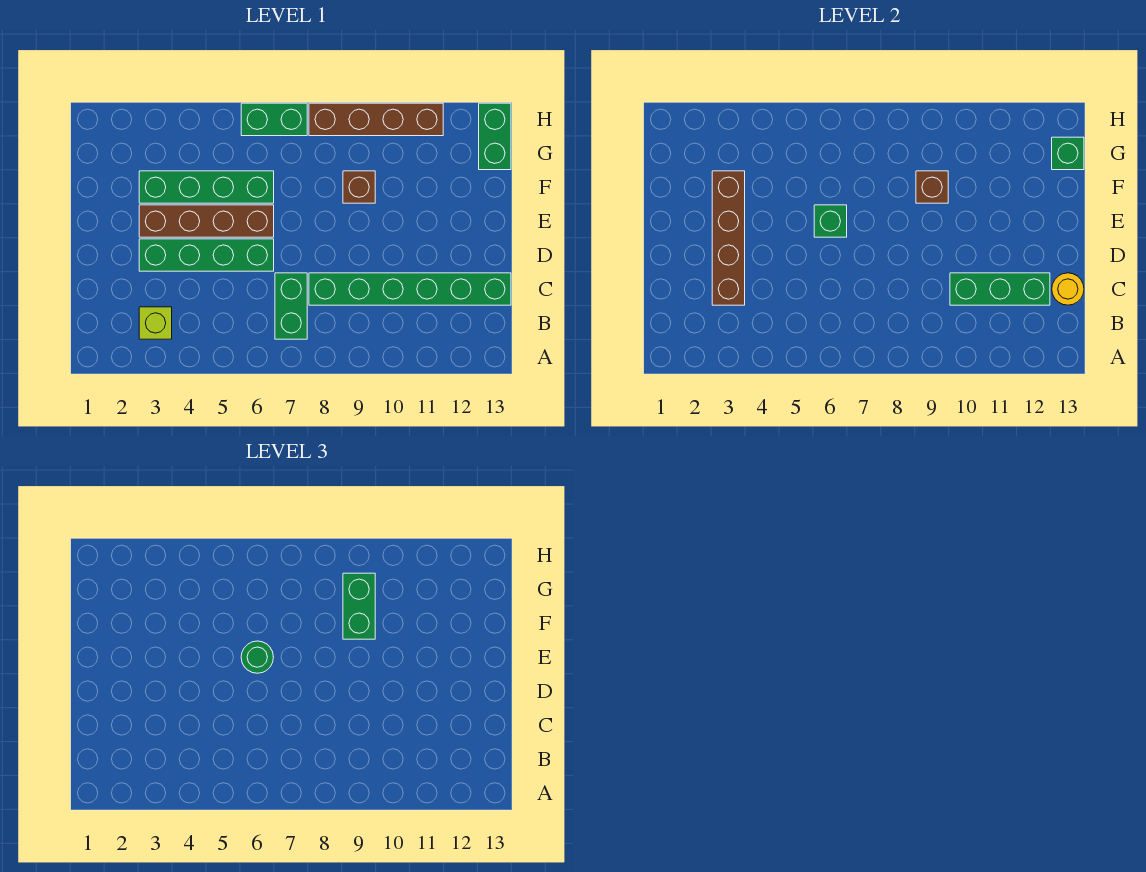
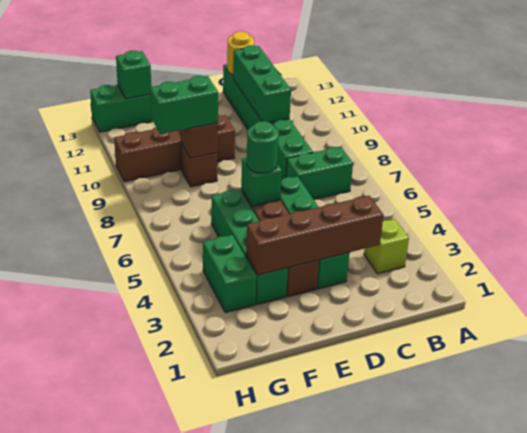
green 1x2 brick [241,103,307,136] -> green 1x2 brick moved to [203,235,256,313]
brown 1x4 brick [309,103,443,136] -> brown 1x4 brick turned to [114,115,235,182]

